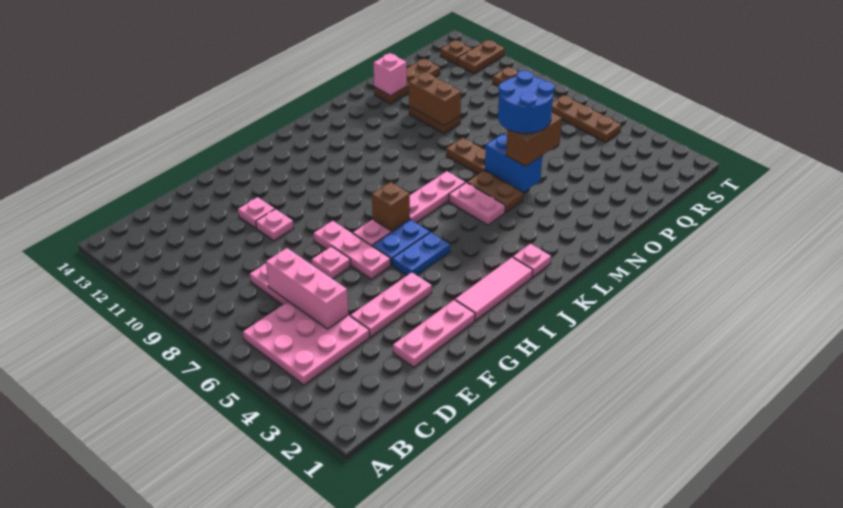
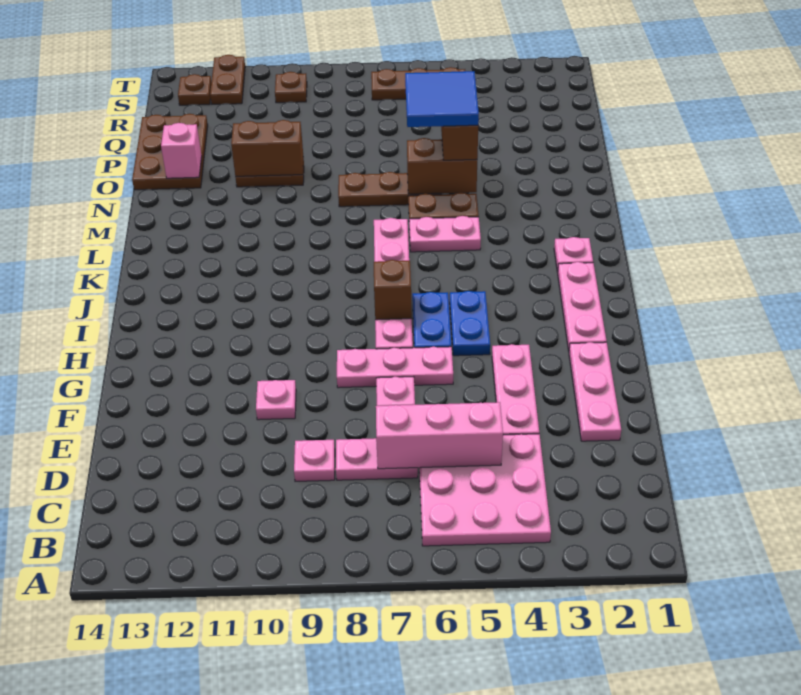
pink 1x1 plate [238,197,275,228] -> pink 1x1 plate moved to [294,440,335,481]
pink 1x3 tile [455,257,533,320] -> pink 1x3 plate [558,262,607,351]
blue 1x2 brick [485,134,542,192] -> brown 1x2 brick [407,138,477,194]
blue 2x2 round brick [498,71,554,133] -> blue 2x2 tile [405,71,479,127]
brown 1x3 plate [374,59,440,104] -> brown 2x3 plate [132,114,208,190]

